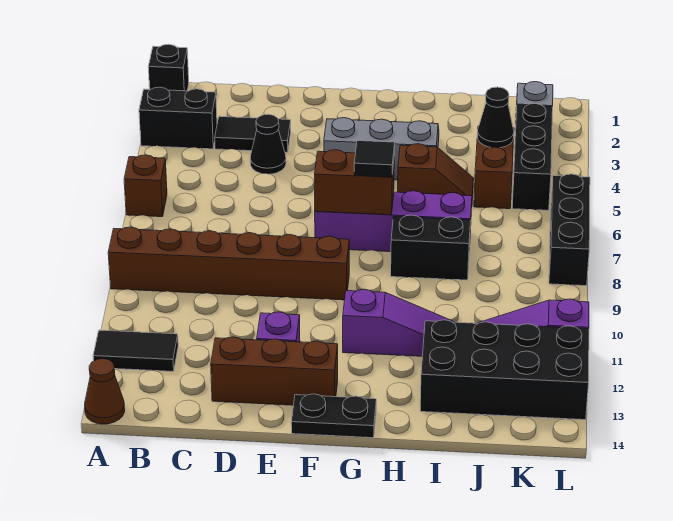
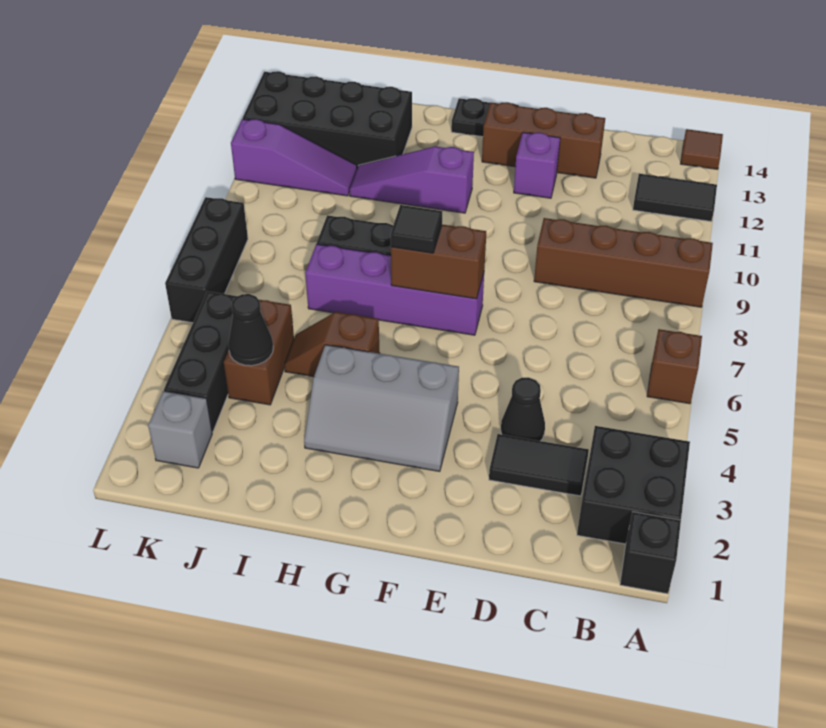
black 1x2 brick [139,87,217,149] -> black 2x2 brick [577,426,690,544]
brown 1x6 brick [108,227,349,300] -> brown 1x4 brick [534,218,713,307]
brown 1x1 cone [85,359,125,424] -> brown 1x1 tile [681,129,723,169]

